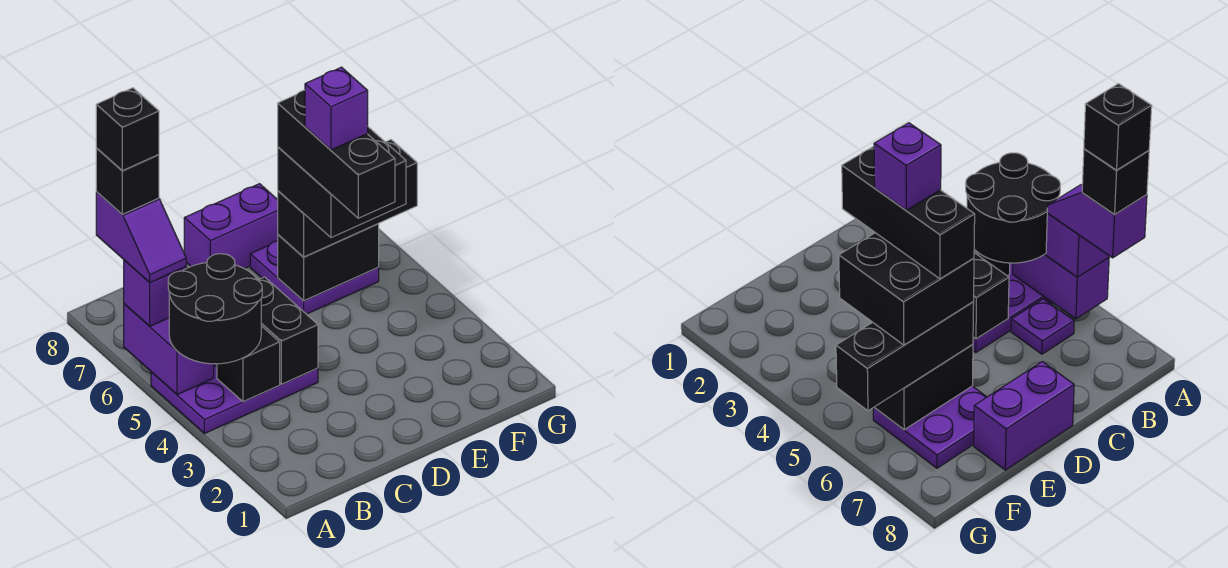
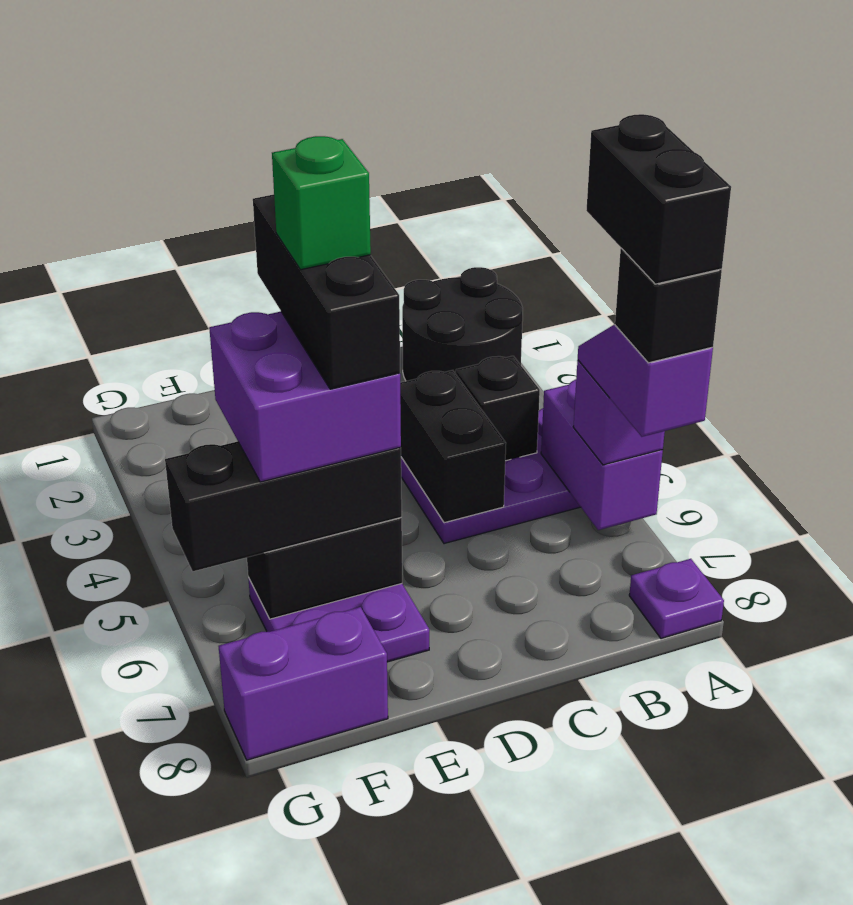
black 2x2 round brick [168,254,262,364] -> black 2x2 round brick moved to [402,267,523,381]
black 1x1 brick [96,88,159,171] -> black 1x2 brick [586,114,731,284]
purple 1x1 plate [1011,299,1074,354] -> purple 1x1 plate moved to [629,559,724,639]
purple 1x2 brick [184,184,278,269] -> purple 1x2 brick moved to [219,607,388,760]
black 2x2 brick [278,127,406,238] -> purple 2x2 brick [209,312,401,482]
purple 1x1 brick [305,67,368,150] -> green 1x1 brick [272,136,371,270]

